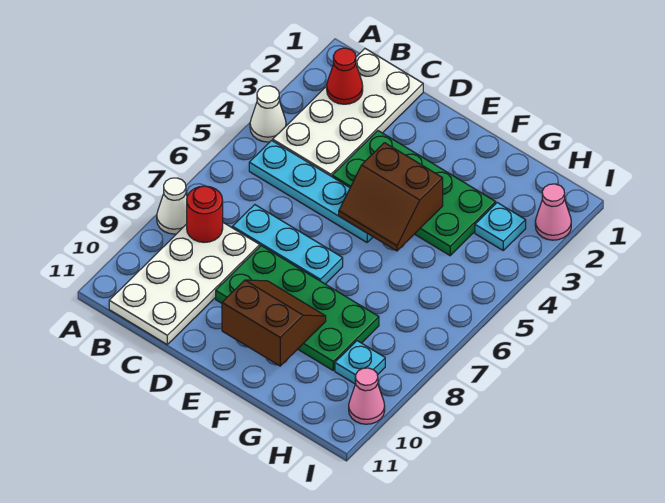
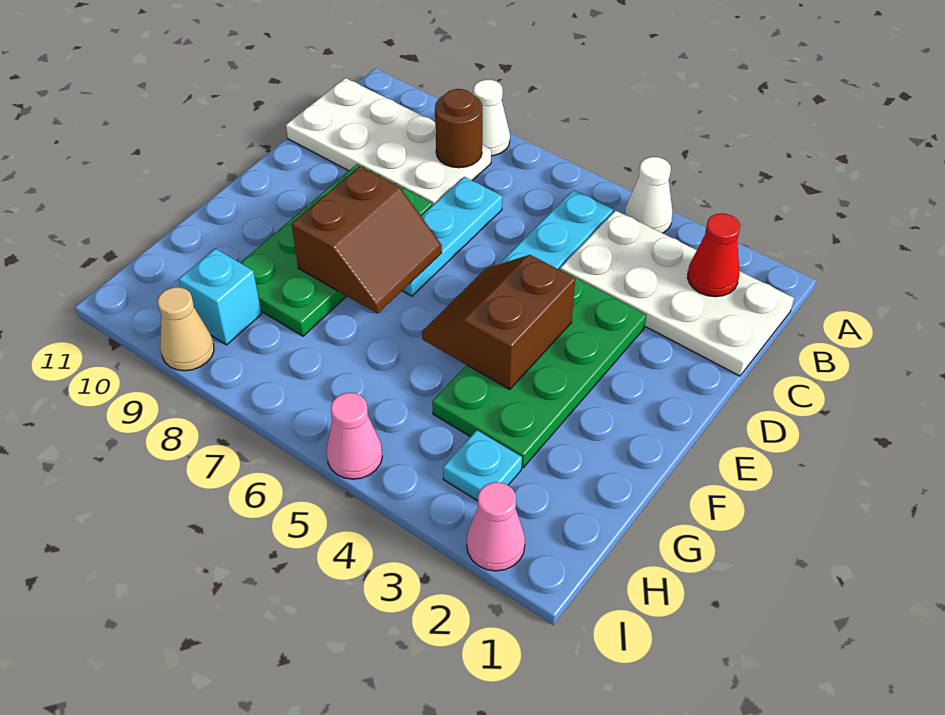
red 1x1 round brick [187,186,223,242] -> brown 1x1 round brick [435,89,482,168]
brown 2x2 slope [222,280,326,366] -> brown 2x2 slope moved to [292,166,442,314]
cyan 1x1 plate [335,341,385,384] -> cyan 1x1 brick [179,249,261,345]
none -> tan 1x1 cone [158,287,214,371]
pink 1x1 cone [349,368,385,424] -> pink 1x1 cone moved to [326,393,382,479]

